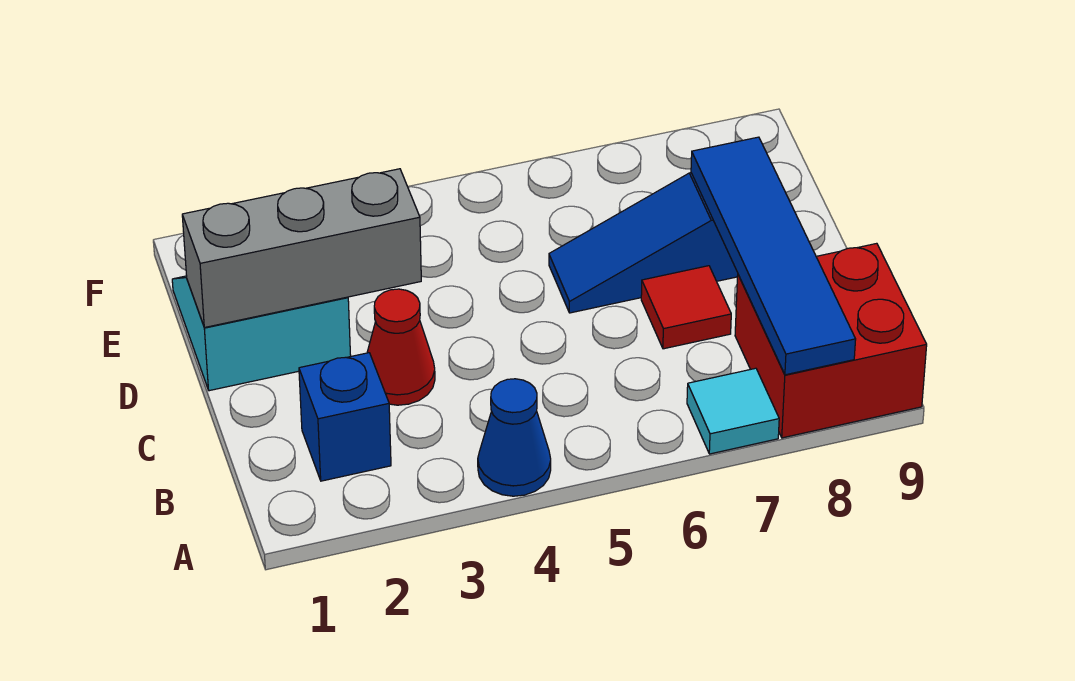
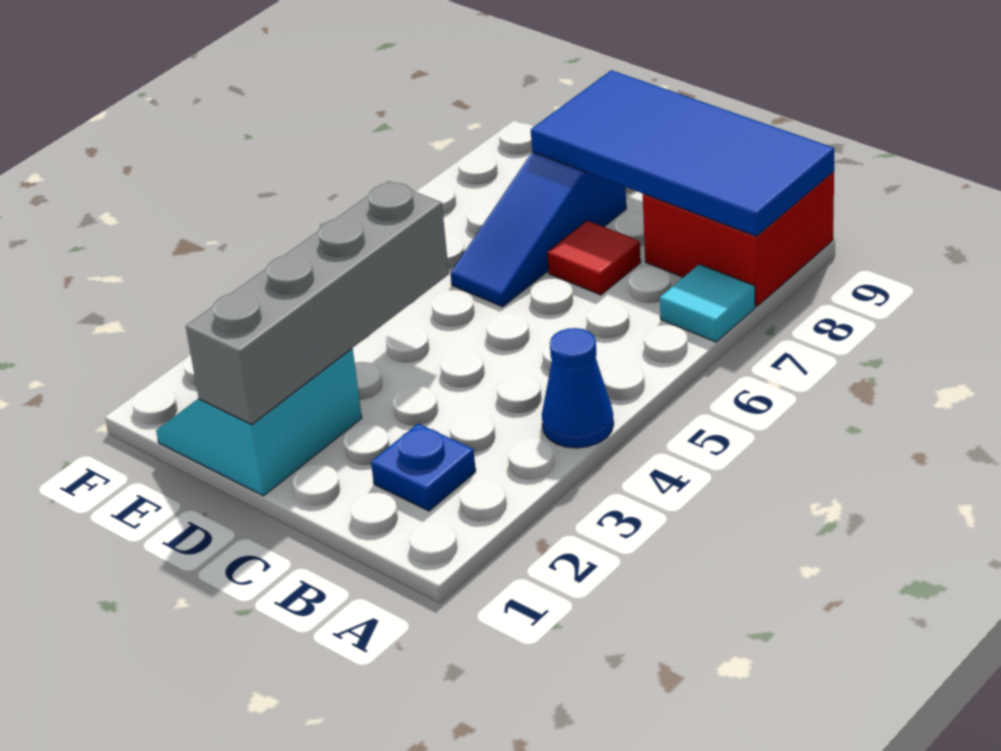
blue 1x4 tile [691,137,856,375] -> blue 2x4 tile [531,70,834,236]
blue 1x1 brick [299,353,391,481] -> blue 1x1 plate [371,424,476,511]
red 1x1 cone [367,289,435,405] -> none
grey 1x3 brick [182,169,421,328] -> grey 1x4 brick [186,181,449,425]

